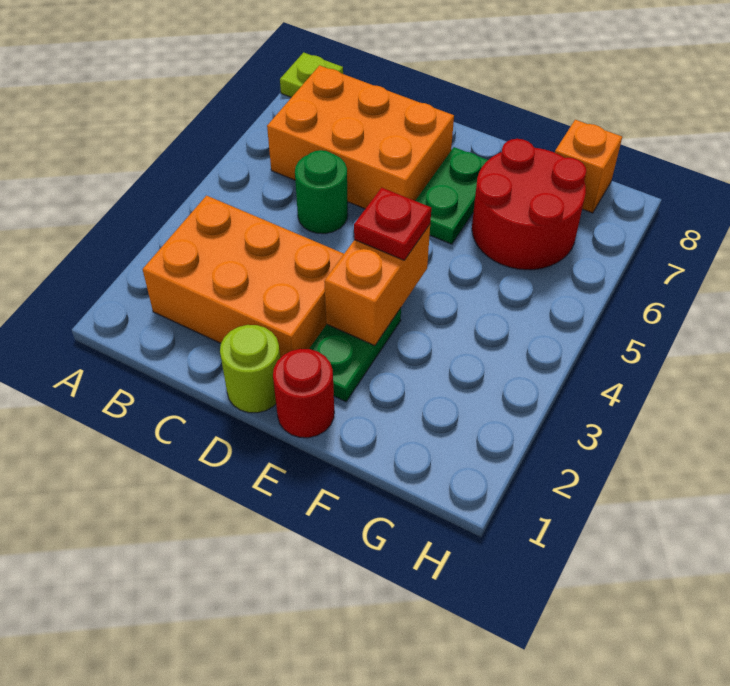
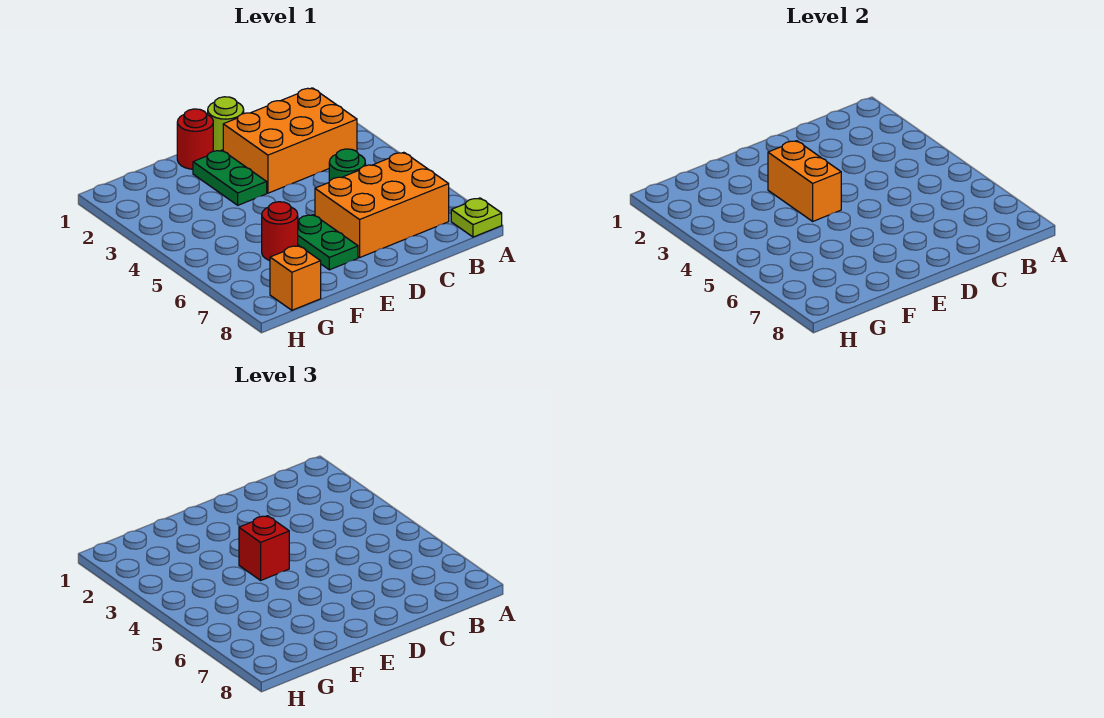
red 1x1 plate [354,188,431,260] -> red 1x1 brick [239,516,289,580]
red 2x2 round brick [472,139,586,270] -> red 1x1 round brick [262,202,298,261]

